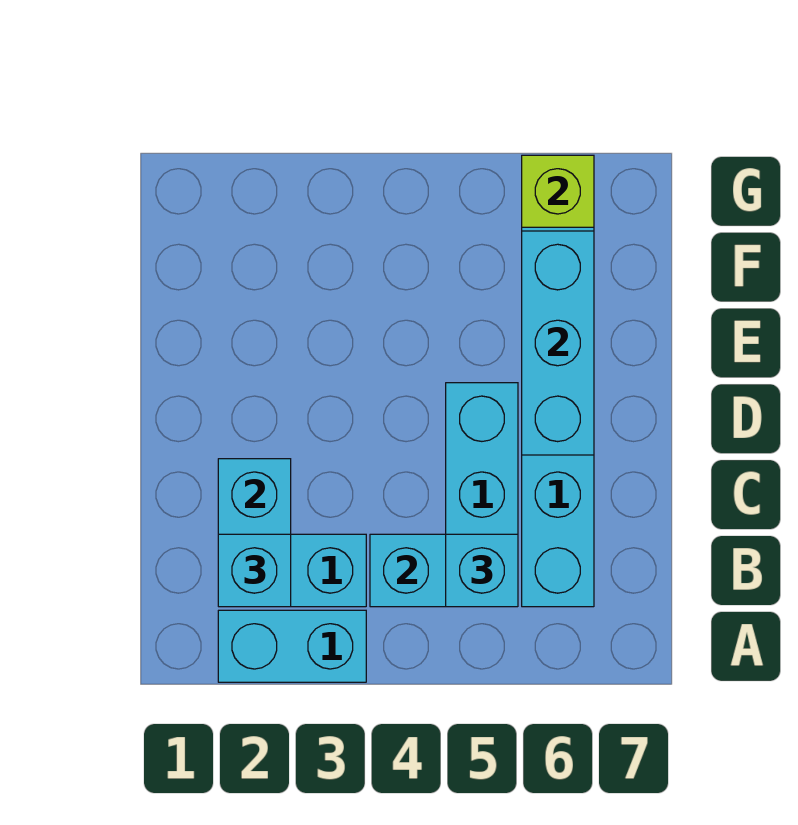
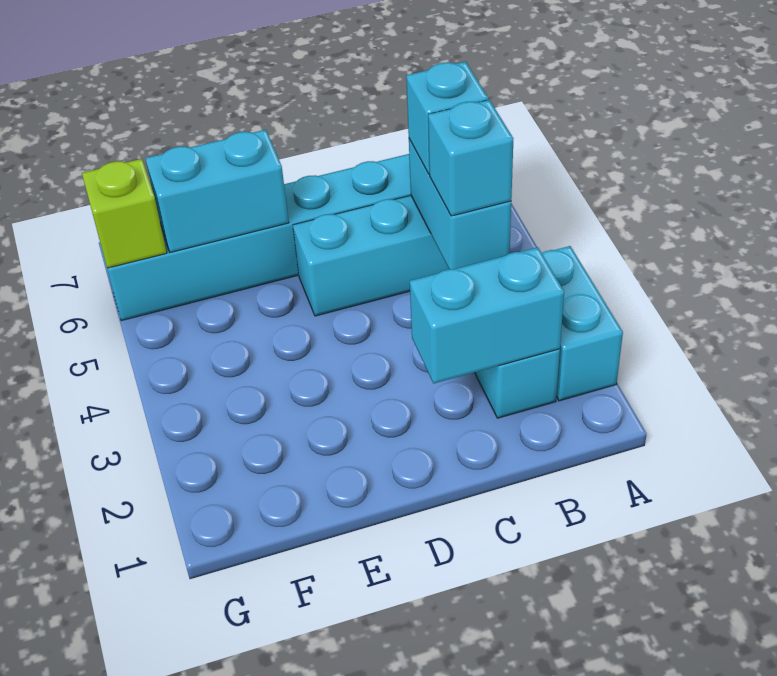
cyan 1x1 brick [218,534,291,607] -> cyan 1x1 brick moved to [428,100,514,216]
cyan 1x3 brick [522,231,594,455] -> cyan 1x2 brick [145,130,289,252]

